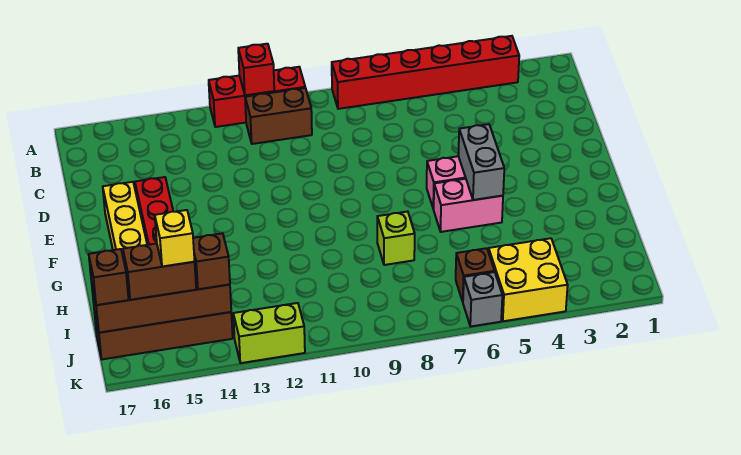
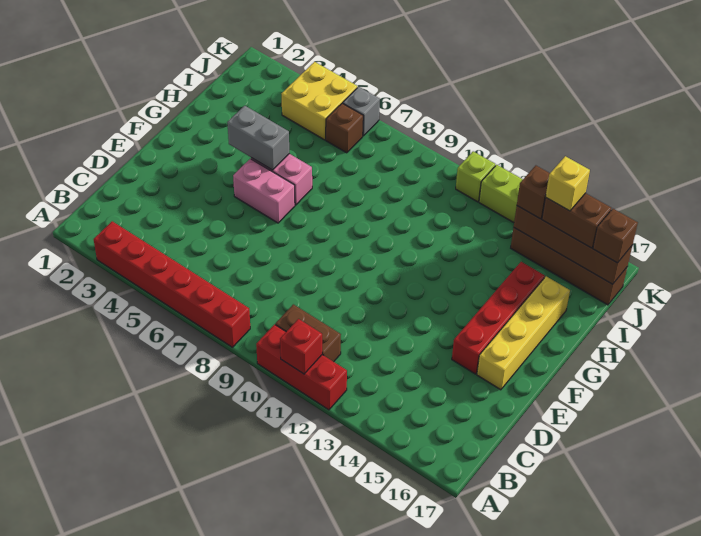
grey 1x2 brick [458,124,504,200] -> grey 1x2 brick turned to [227,106,289,170]
lime 1x1 brick [377,212,415,265] -> lime 1x1 brick moved to [456,151,495,202]

